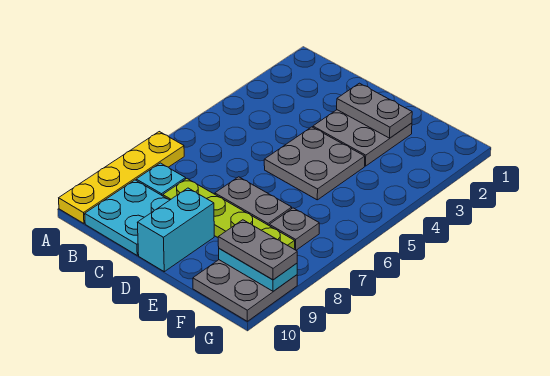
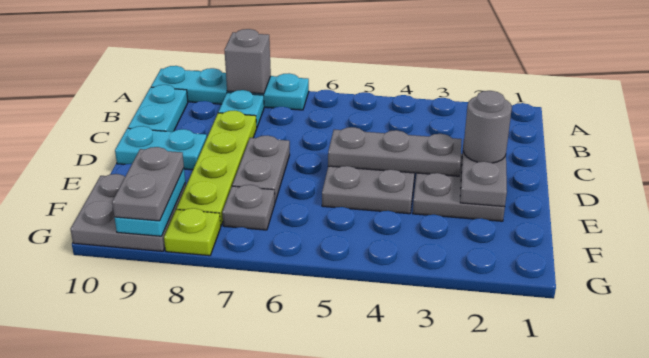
yellow 1x4 plate [59,132,184,223] -> cyan 1x4 plate [151,66,309,110]
none -> grey 1x1 brick [225,29,271,94]
cyan 2x2 plate [85,180,169,255] -> cyan 1x2 plate [128,85,188,132]
none -> grey 1x1 round brick [463,91,512,163]
none -> grey 1x3 plate [328,127,462,176]
cyan 1x2 brick [137,188,214,272] -> cyan 1x2 plate [115,126,207,170]
none -> lime 1x1 plate [164,208,221,256]

